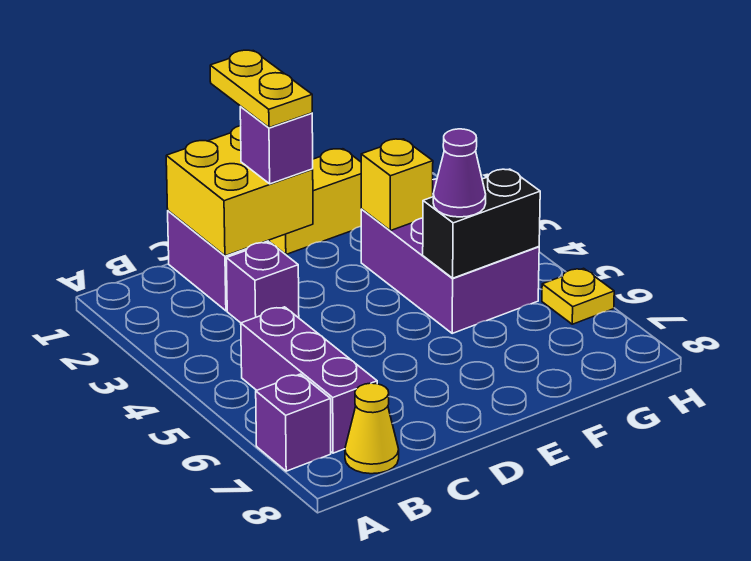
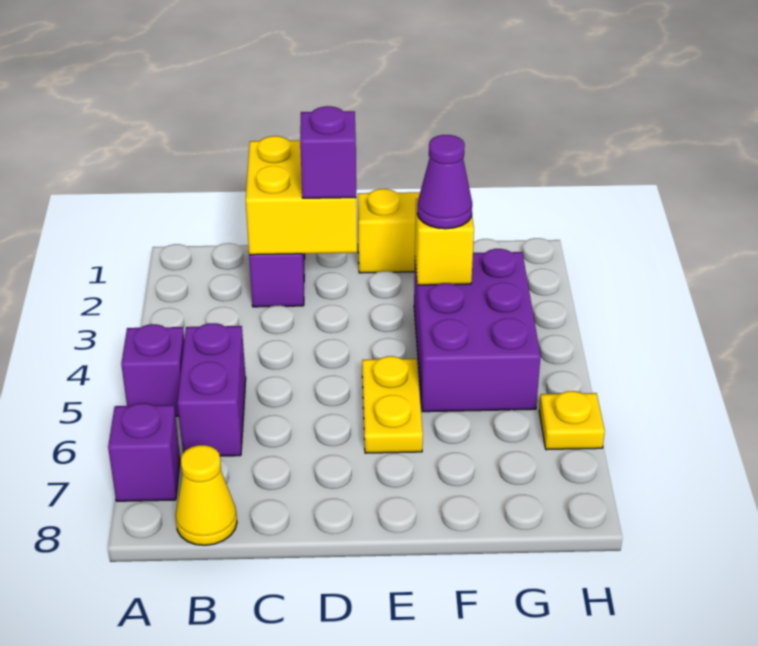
purple 1x3 brick [241,307,377,453] -> purple 1x2 brick [178,323,246,456]
purple 1x1 brick [226,242,299,323] -> purple 1x1 brick moved to [121,324,184,416]
yellow 1x2 plate [210,50,312,128] -> yellow 1x2 plate moved to [362,356,423,453]
black 1x2 brick [423,169,540,278] -> none
purple 1x1 cone [433,129,486,217] -> purple 1x1 cone moved to [417,135,472,229]

